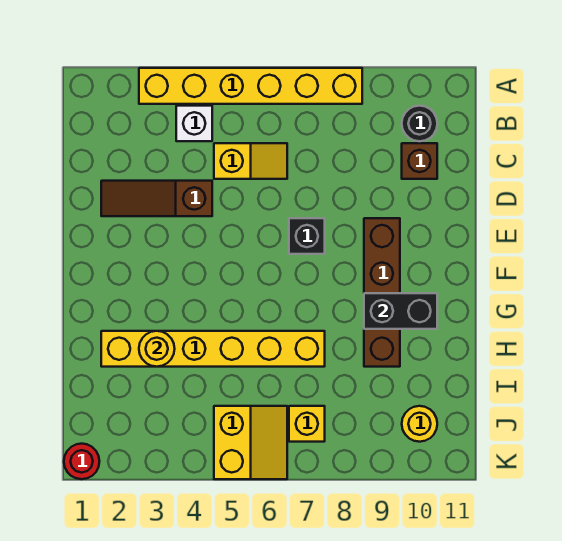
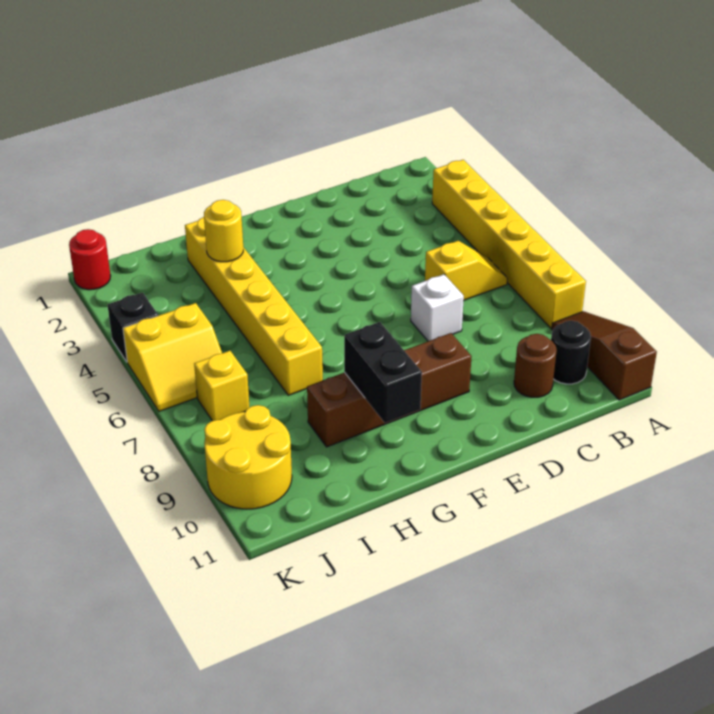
white 1x1 brick [176,106,212,141] -> white 1x1 brick moved to [411,274,464,341]
yellow 1x2 slope [214,143,287,179] -> yellow 1x2 slope turned to [425,241,507,300]
brown 1x1 brick [402,143,437,179] -> brown 1x1 round brick [514,334,557,397]
brown 1x3 slope [101,181,212,216] -> brown 1x3 slope moved to [552,311,657,400]
black 1x1 brick [289,218,325,254] -> black 1x1 brick moved to [108,293,158,362]
yellow 1x1 round brick [402,406,437,442] -> yellow 2x2 round brick [204,405,292,509]

